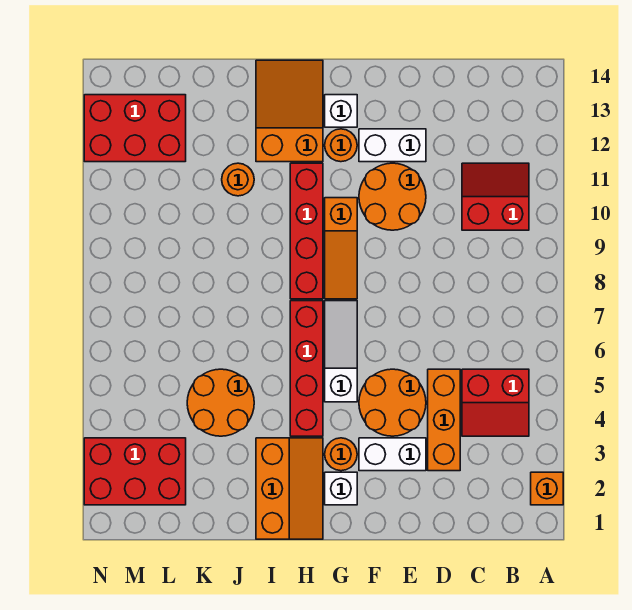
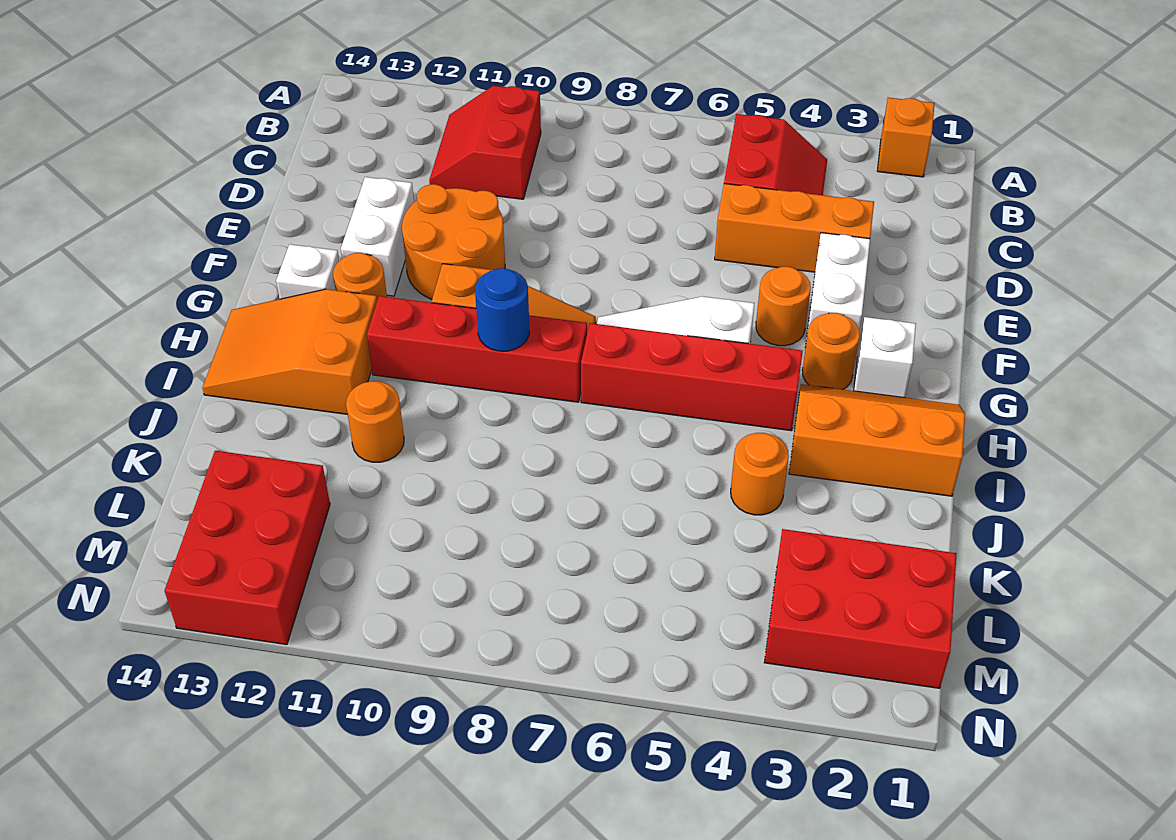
orange 2x2 round brick [359,369,426,436] -> orange 1x1 round brick [756,267,811,346]
none -> blue 1x1 round brick [475,268,529,351]
orange 2x2 round brick [187,369,254,436] -> orange 1x1 round brick [731,433,789,515]
red 2x3 brick [84,438,186,505] -> red 2x3 brick turned to [764,529,957,688]

